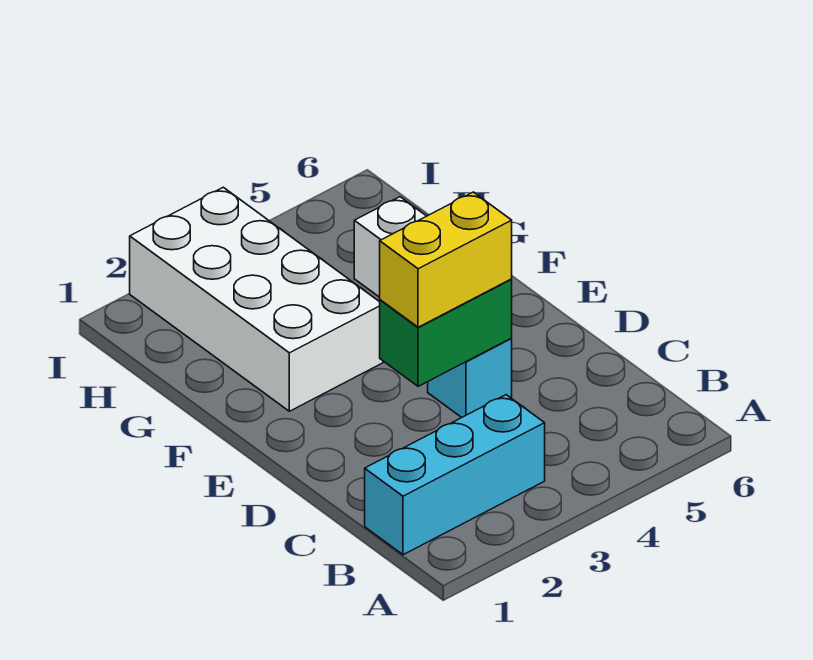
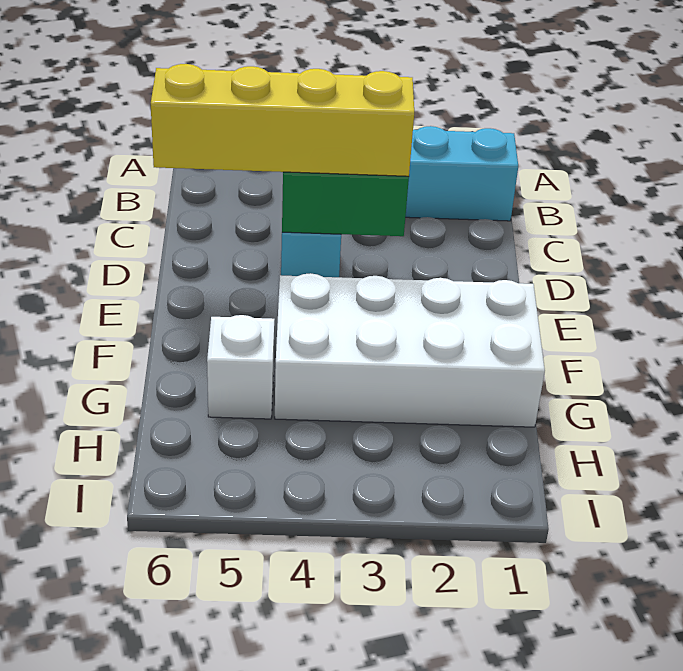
yellow 1x2 brick [380,192,512,327] -> yellow 1x4 brick [151,64,414,176]
white 2x4 brick [130,187,383,411] -> white 2x4 brick turned to [275,273,545,427]

